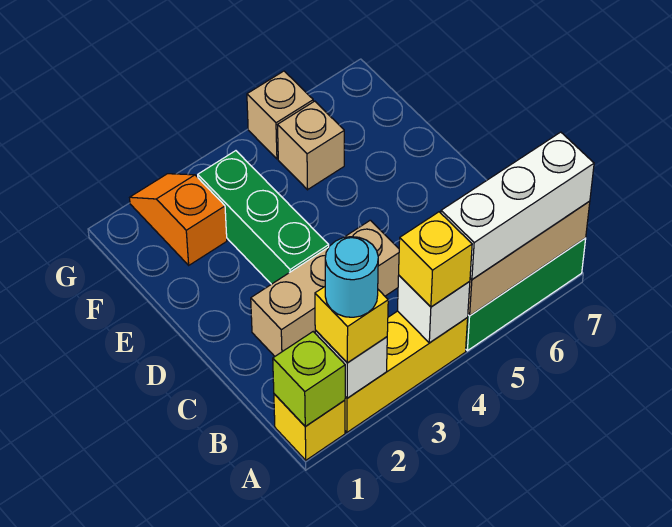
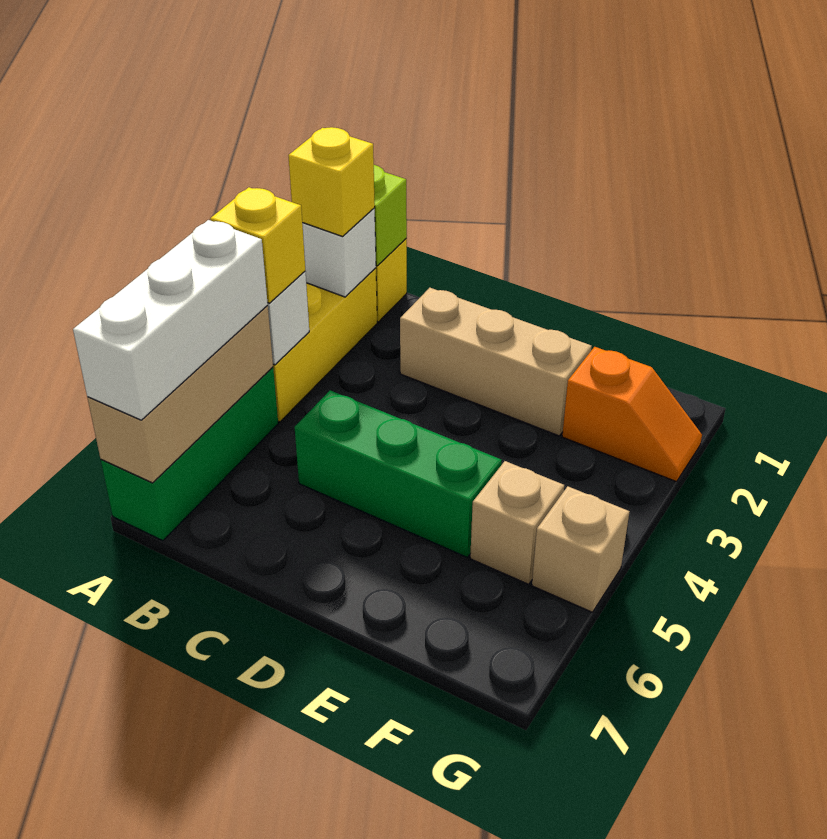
cyan 1x1 round brick [325,237,378,317] -> none
tan 1x3 brick [251,220,399,356] -> tan 1x3 brick turned to [400,288,592,436]
green 1x3 brick [198,151,329,284] -> green 1x3 brick moved to [295,390,502,557]

